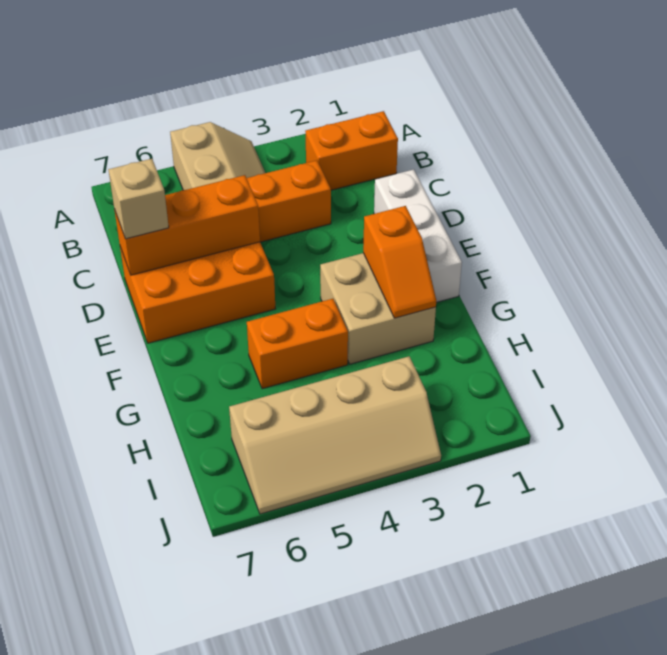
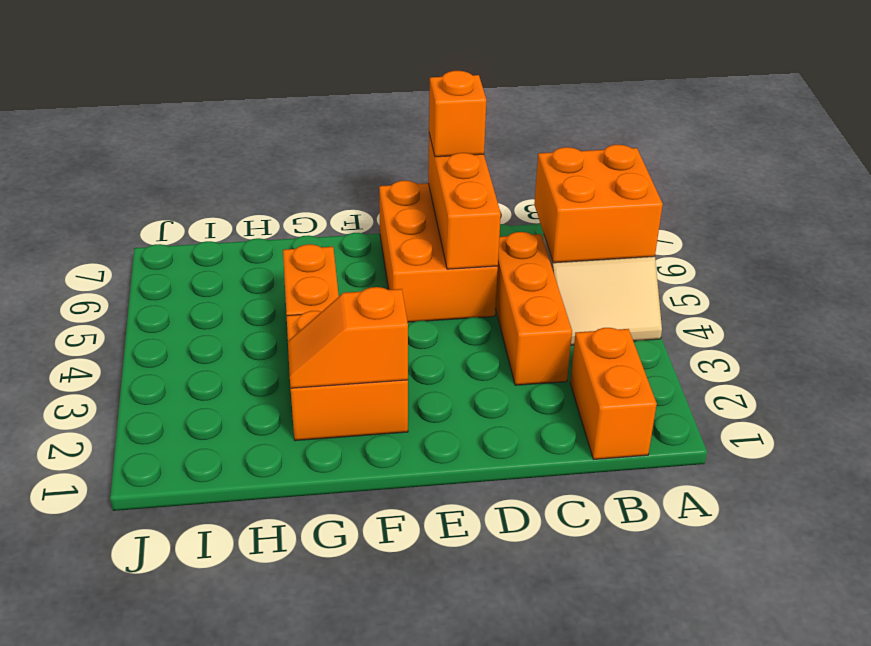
none -> orange 2x2 brick [534,145,663,263]
white 1x3 brick [374,169,462,302] -> none
tan 1x1 brick [108,159,169,239] -> orange 1x1 brick [429,71,486,157]
tan 2x2 brick [320,253,436,364] -> orange 2x2 brick [287,311,408,441]
tan 2x4 slope [229,356,441,514] -> none

